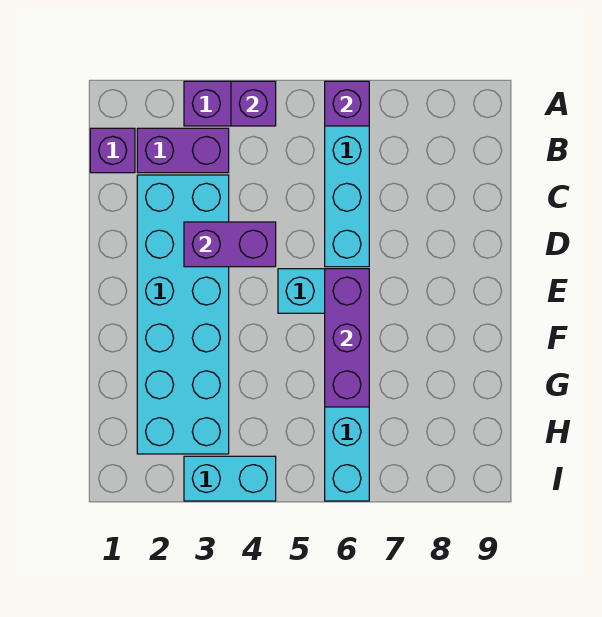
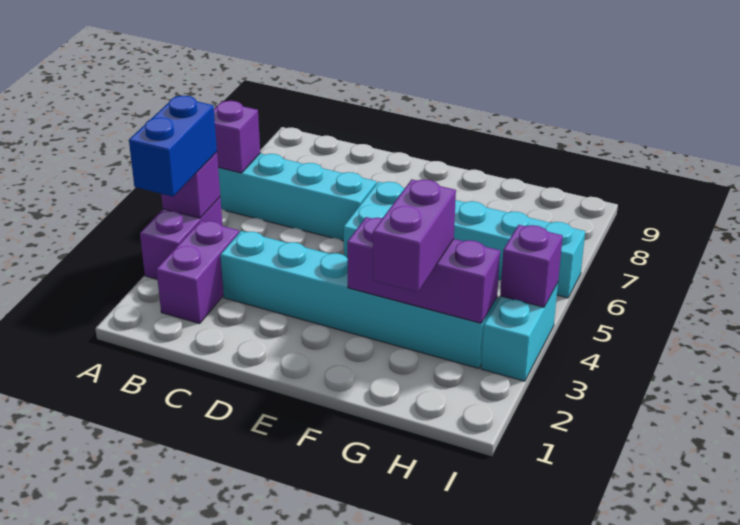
none -> blue 1x2 brick [129,96,217,197]
purple 1x1 brick [90,128,135,173] -> purple 1x1 brick moved to [500,225,563,307]
cyan 2x6 brick [137,175,229,454] -> cyan 1x6 brick [221,231,497,368]
purple 1x2 brick [184,222,276,267] -> purple 1x2 brick moved to [373,180,456,292]
purple 1x3 brick [325,269,369,407] -> purple 1x3 brick moved to [347,217,500,323]

